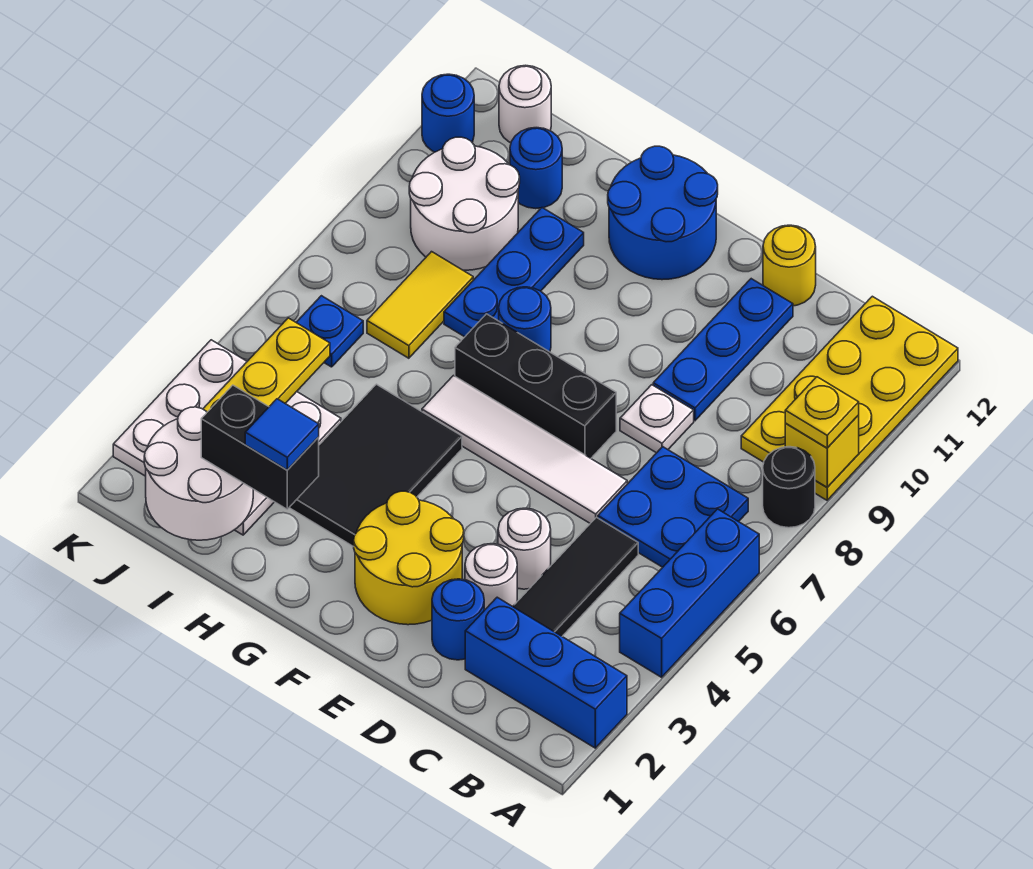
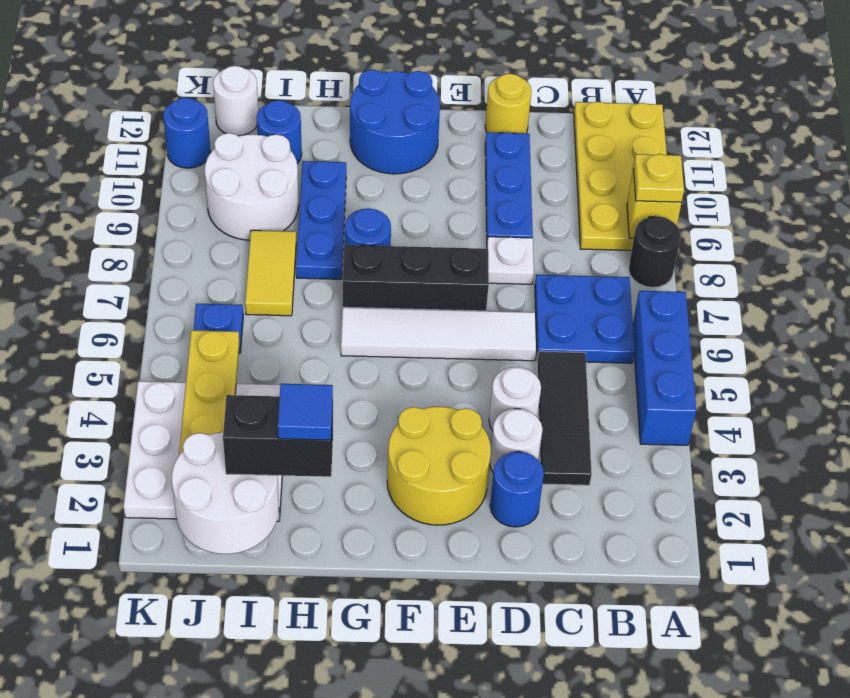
blue 1x3 brick [465,597,627,748] -> none
black 2x3 tile [289,384,462,547] -> none

